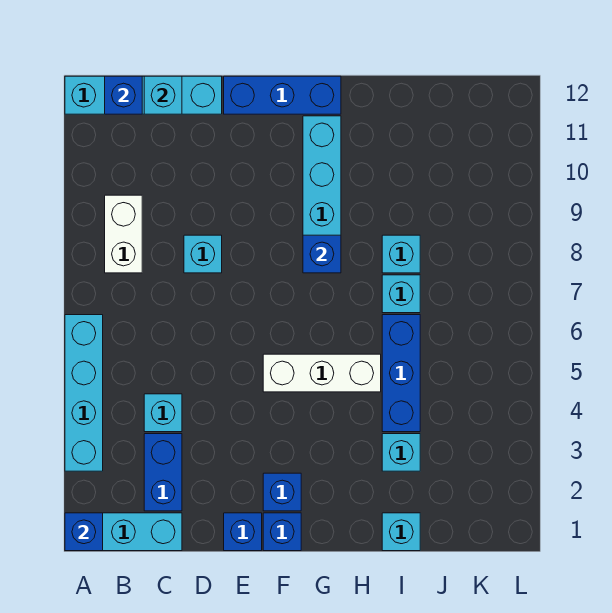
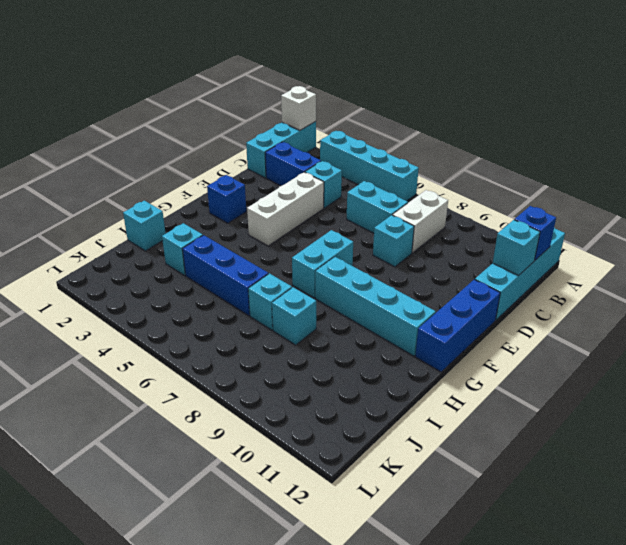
blue 1x1 brick [65,513,103,551] -> white 1x1 brick [281,86,316,130]
white 1x2 brick [105,195,142,273] -> white 1x2 brick turned to [393,190,448,253]
none -> cyan 1x2 brick [347,181,408,233]
blue 1x1 brick [224,513,262,551] -> none
blue 1x1 brick [263,513,301,551] -> none
white 1x3 brick [263,354,381,392] -> white 1x3 brick moved to [247,172,324,246]
none -> cyan 1x2 brick [292,230,353,298]
blue 1x1 brick [303,235,341,273] -> none

